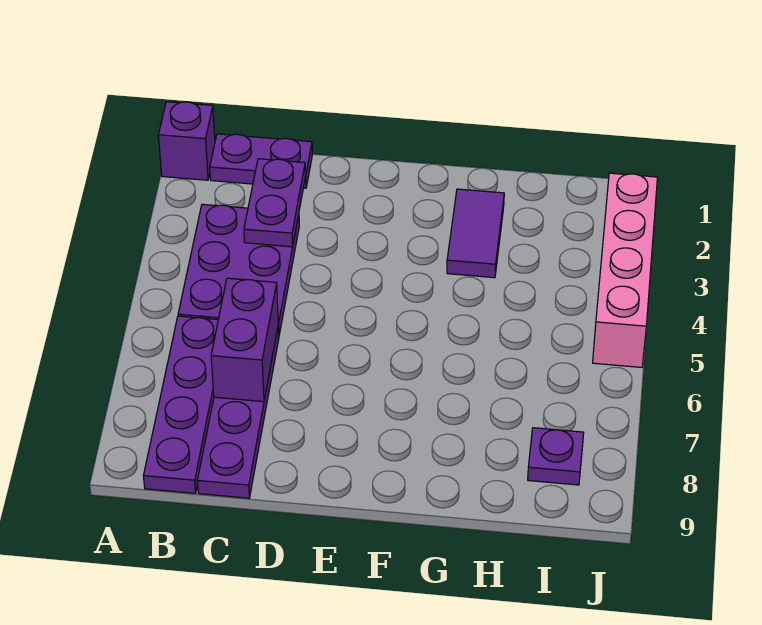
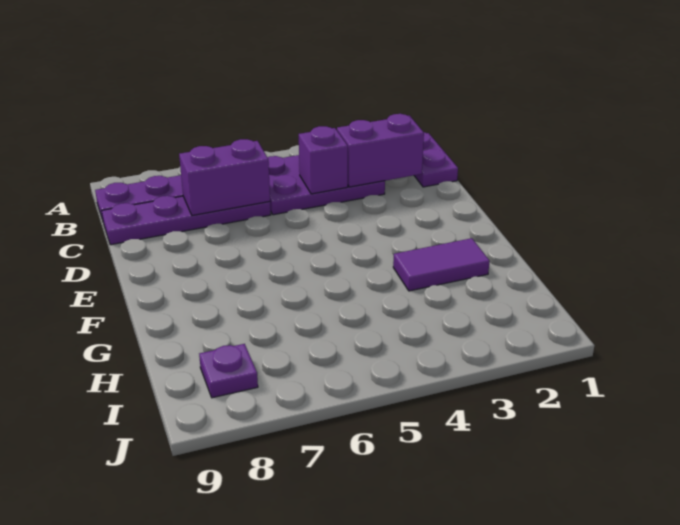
purple 1x1 brick [158,102,215,180] -> purple 1x1 brick moved to [299,126,348,194]
purple 1x2 plate [244,159,306,247] -> purple 1x2 brick [337,114,424,187]
pink 1x4 brick [593,173,657,367] -> none

